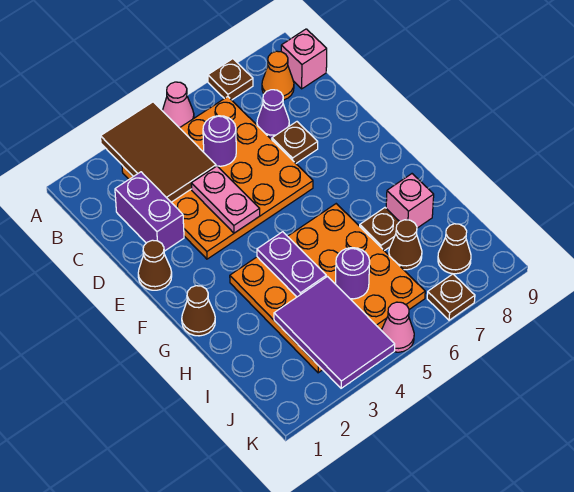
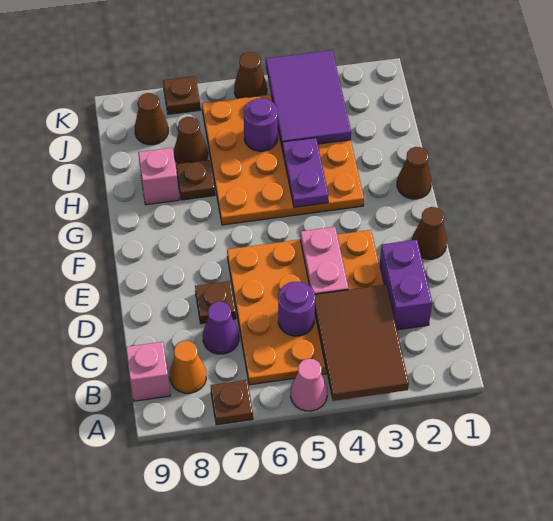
pink 1x1 cone [381,302,414,352] -> brown 1x1 cone [234,52,267,99]

